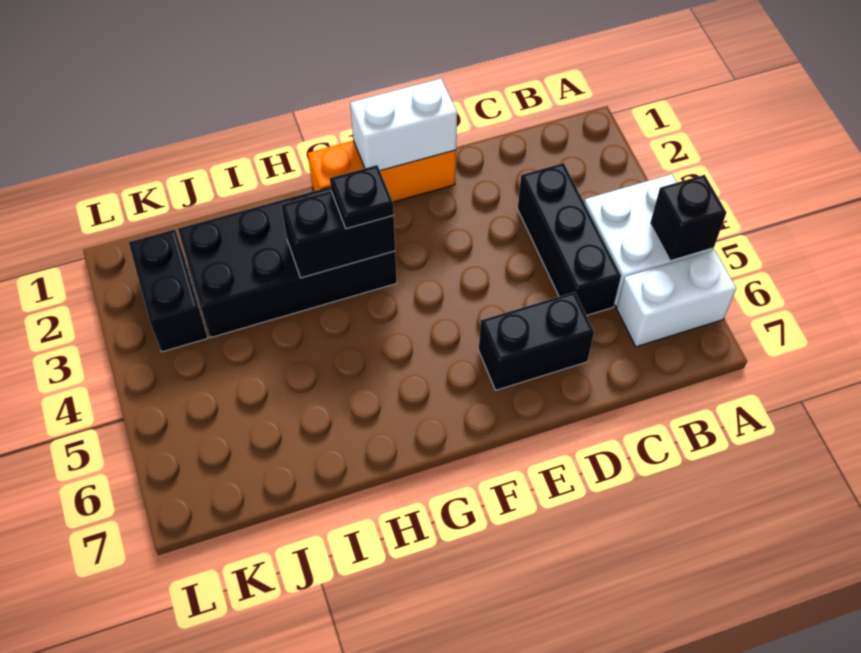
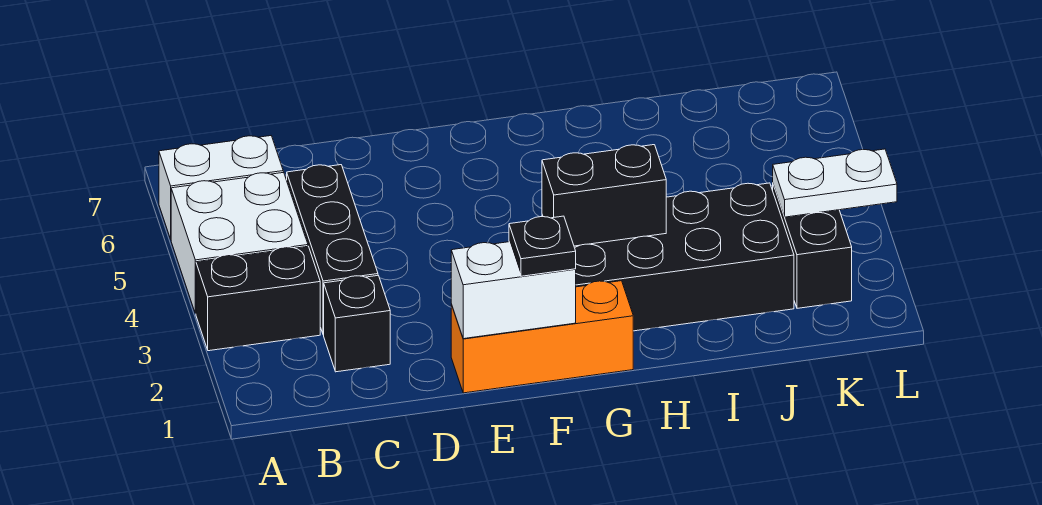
black 1x1 brick [650,175,726,261] -> black 1x1 brick moved to [324,276,390,372]
black 1x2 brick [479,292,594,390] -> black 1x2 brick moved to [196,246,320,351]
black 1x1 plate [330,165,394,229] -> black 1x1 plate moved to [509,216,576,276]
none -> white 1x2 plate [773,149,897,217]

